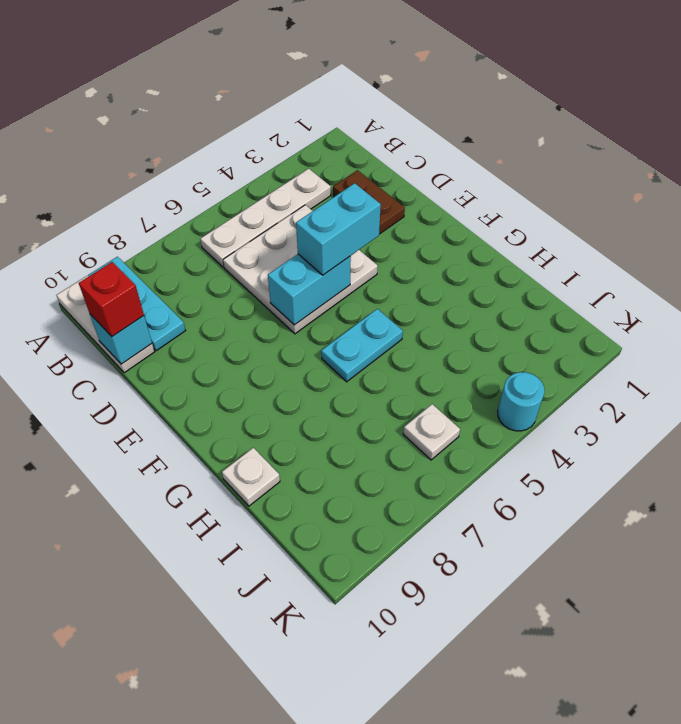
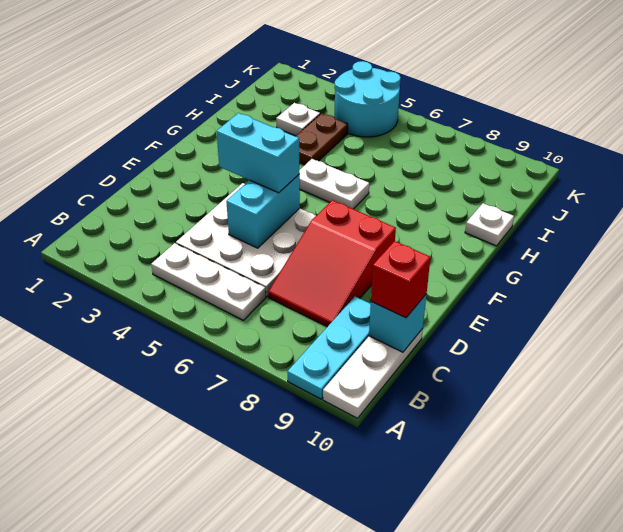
white 1x4 plate [200,169,331,267] -> white 1x3 plate [151,243,266,320]
brown 1x2 plate [333,170,405,234] -> brown 1x2 plate moved to [296,114,348,165]
none -> red 2x3 slope [268,200,396,327]
cyan 1x2 brick [268,254,351,325] -> cyan 1x2 brick turned to [226,174,300,248]
cyan 1x2 plate [321,309,403,382] -> white 1x2 plate [299,159,369,209]
white 1x1 plate [403,404,460,460] -> white 1x1 plate moved to [276,103,320,136]
cyan 1x1 round brick [498,372,545,431] -> cyan 2x2 round brick [334,61,401,137]

